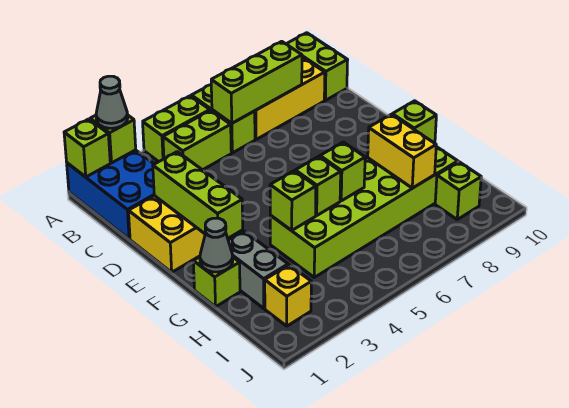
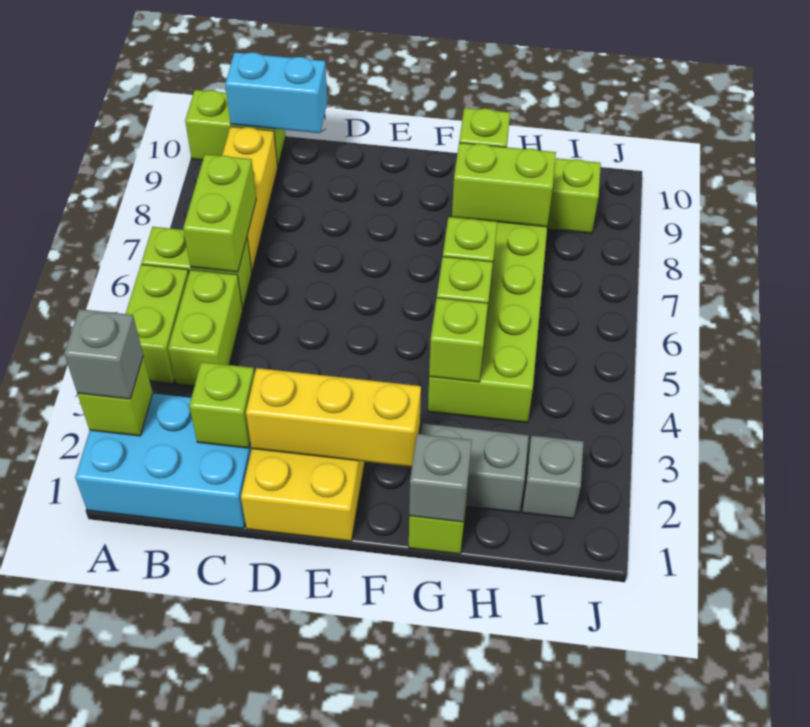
blue 2x3 brick [67,150,154,239] -> cyan 2x3 brick [75,394,251,529]
lime 1x1 brick [64,119,110,177] -> lime 1x1 brick moved to [189,362,254,448]
grey 1x1 cone [96,76,128,128] -> grey 1x1 brick [64,309,143,399]
lime 1x3 brick [211,41,302,123] -> lime 1x2 brick [183,154,256,272]
none -> cyan 1x2 brick [225,52,327,133]
lime 1x3 brick [153,152,243,238] -> yellow 1x3 brick [246,368,421,467]
grey 1x1 cone [200,218,233,272] -> grey 1x1 brick [409,434,472,522]
yellow 1x2 brick [368,114,436,188] -> lime 1x2 brick [452,143,556,227]
yellow 1x1 brick [265,265,311,326] -> grey 1x1 brick [522,436,584,519]

